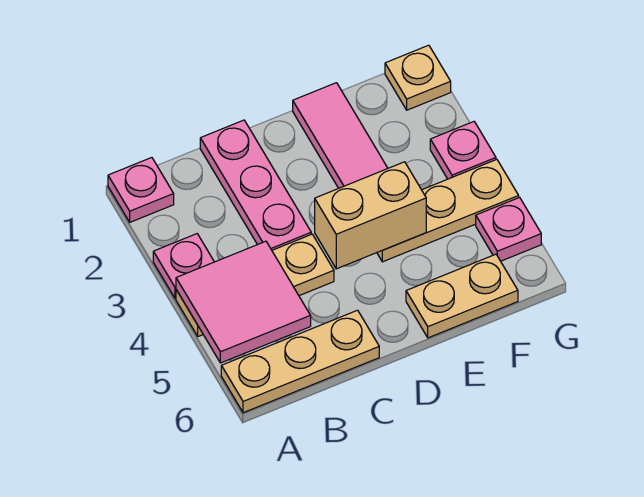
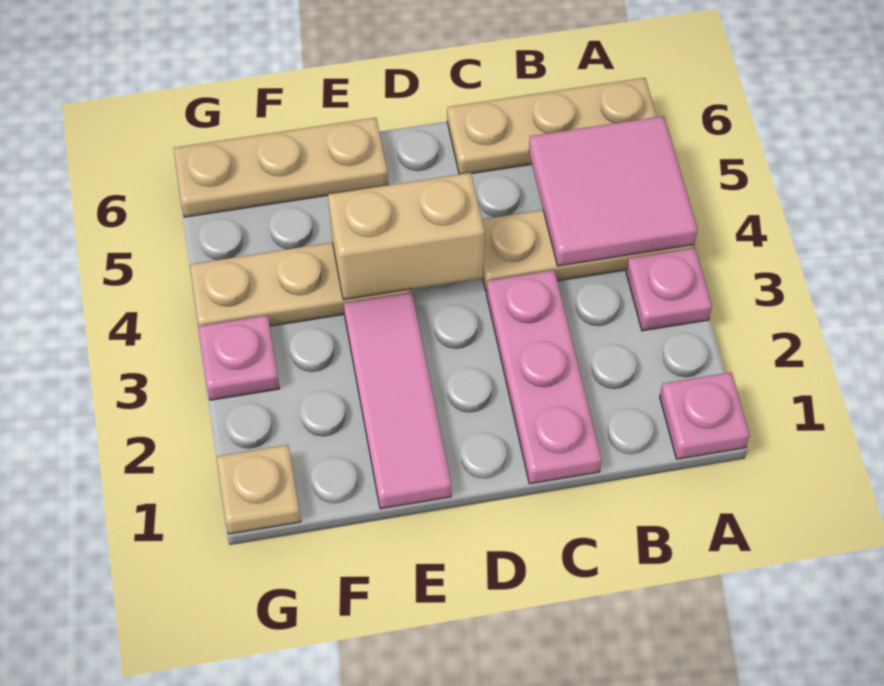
tan 1x2 plate [406,254,518,338] -> tan 1x3 plate [174,118,388,217]
pink 1x1 plate [476,197,541,261] -> none

